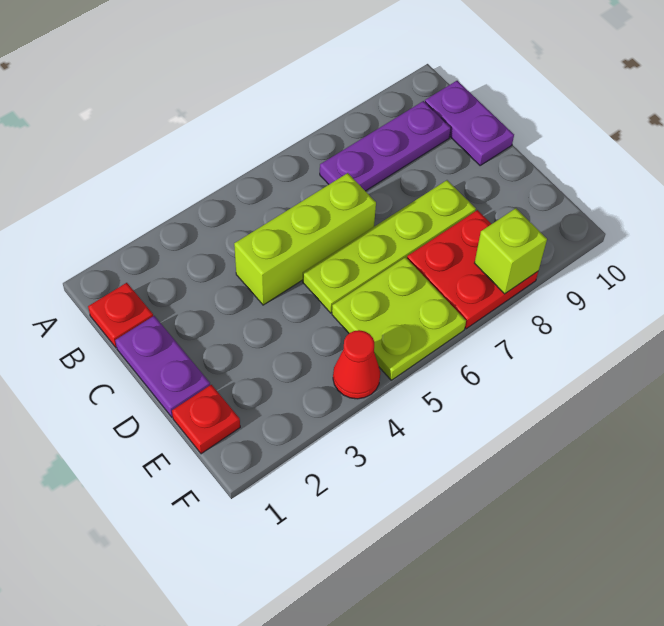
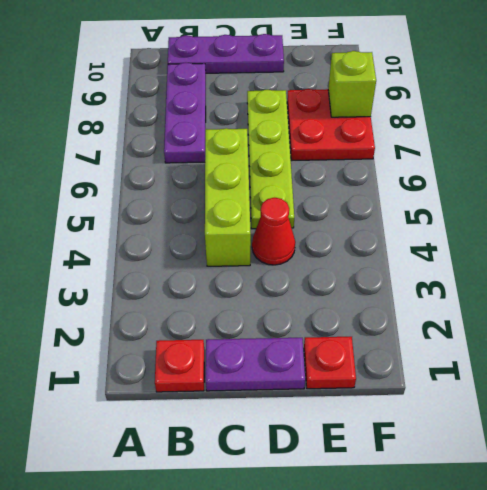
purple 1x2 plate [425,81,514,166] -> purple 1x3 plate [168,34,284,73]
lime 2x2 plate [332,257,466,380] -> none
red 1x1 cone [333,330,380,399] -> red 1x1 cone moved to [252,198,295,265]

